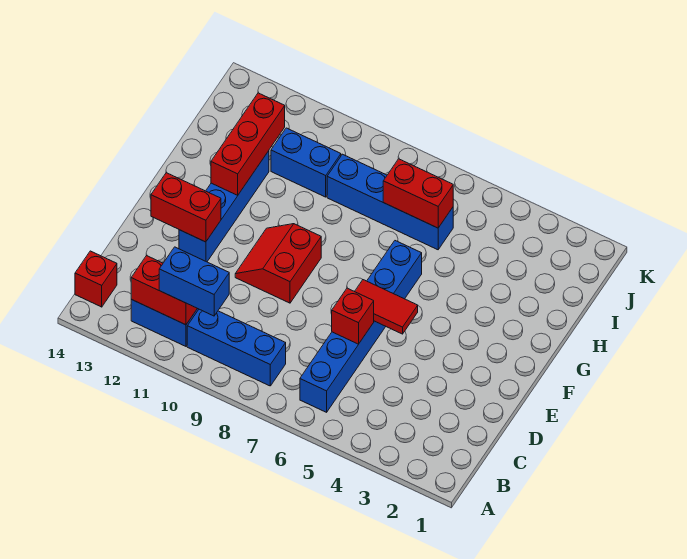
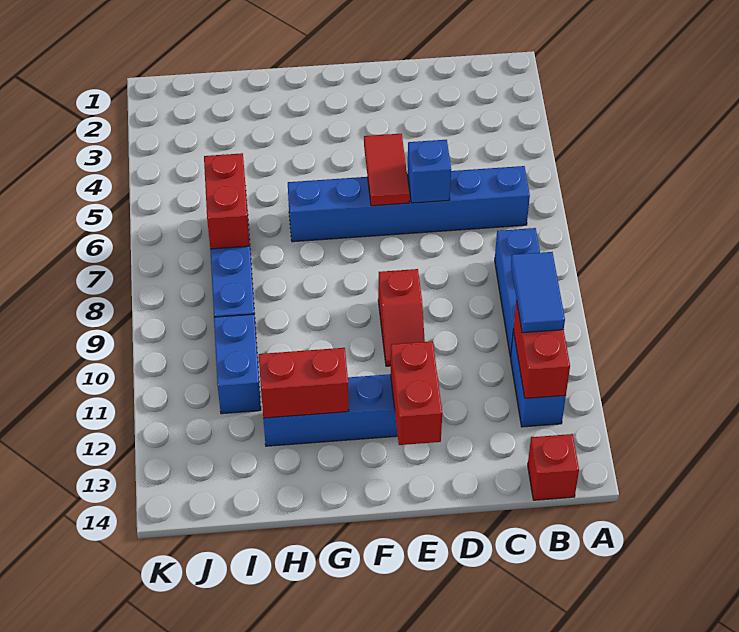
blue 1x2 brick [159,247,229,316] -> blue 1x2 tile [511,252,565,333]
red 1x1 brick [332,288,374,344] -> blue 1x1 brick [407,140,451,203]
red 2x2 slope [235,224,321,303] -> red 1x2 slope [378,269,425,366]
red 1x3 brick [211,93,285,195] -> red 1x2 brick [259,348,349,418]

